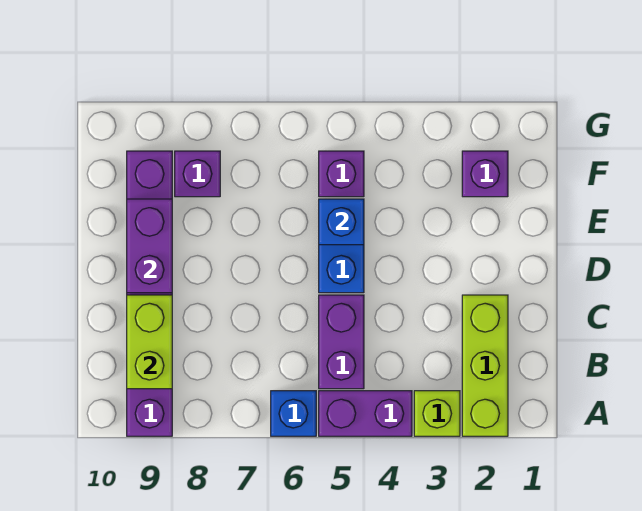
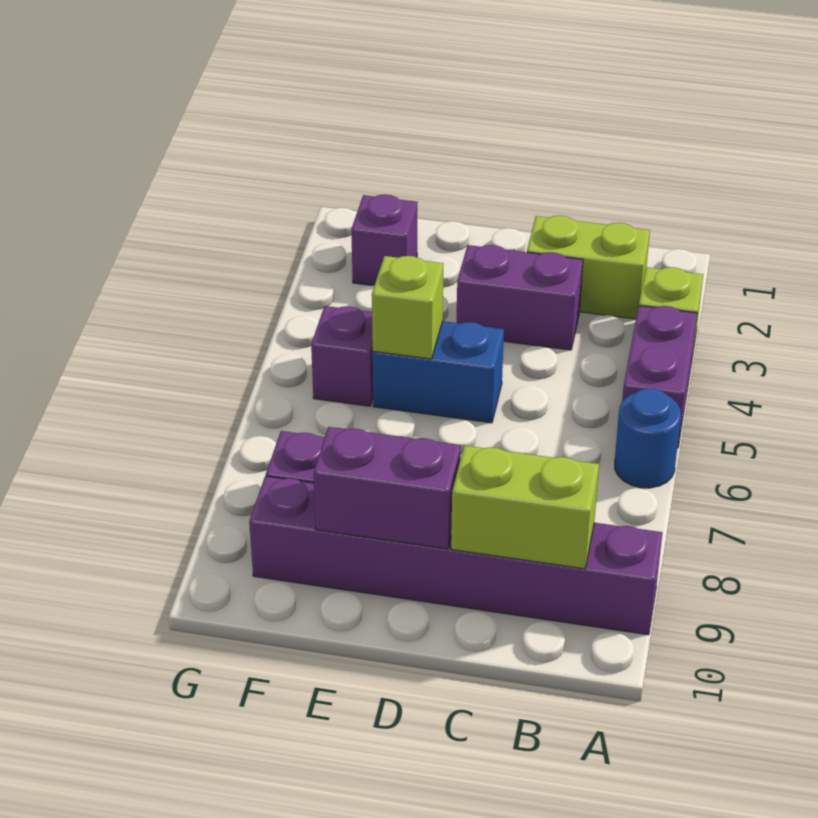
lime 1x3 brick [462,295,508,436] -> lime 1x2 brick [527,216,650,319]
blue 1x1 brick [271,391,316,436] -> blue 1x1 round brick [615,388,681,488]
purple 1x2 brick [319,295,364,389] -> purple 1x2 brick moved to [456,245,583,350]
blue 1x1 brick [319,199,364,245] -> lime 1x1 brick [372,256,444,359]

